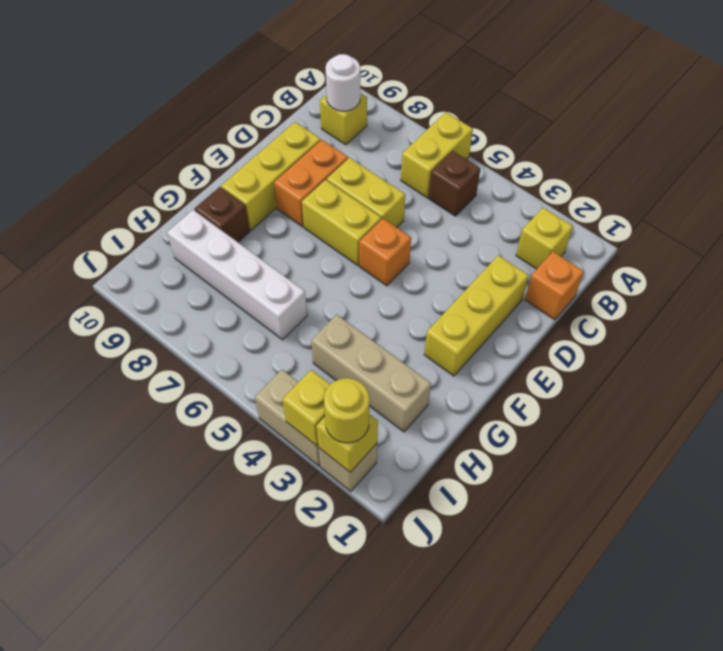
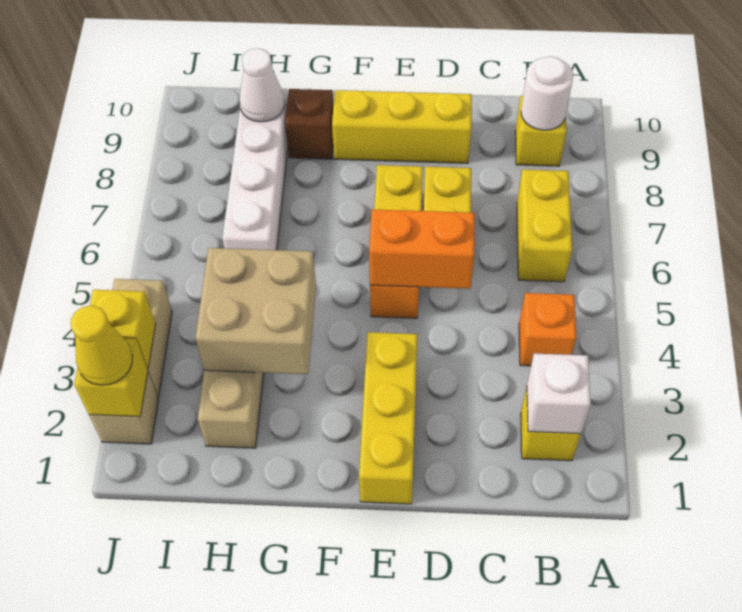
yellow 1x2 brick [401,112,473,198] -> yellow 1x2 brick turned to [517,170,572,282]
none -> white 1x1 brick [527,354,591,434]
brown 1x1 brick [429,151,480,216] -> none
orange 1x1 brick [525,252,584,320] -> orange 1x1 brick moved to [519,293,576,366]
yellow 1x3 brick [424,255,529,376] -> yellow 1x3 brick turned to [359,332,417,504]
orange 1x2 brick [274,140,348,227] -> orange 1x2 brick moved to [369,209,475,289]
none -> tan 2x2 brick [195,248,316,374]
none -> white 1x1 cone [239,48,285,122]
yellow 1x1 round brick [324,378,369,443] -> yellow 1x1 cone [71,306,132,385]

